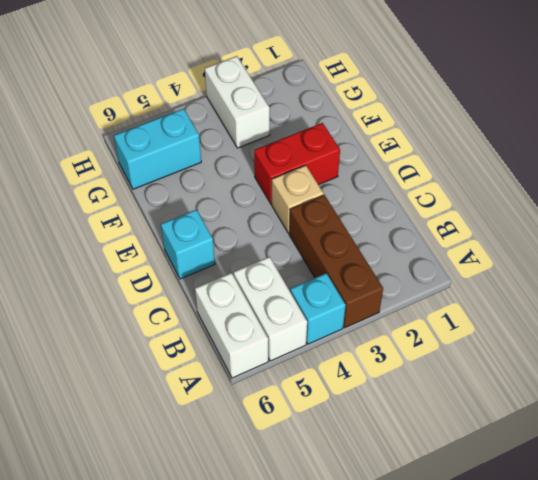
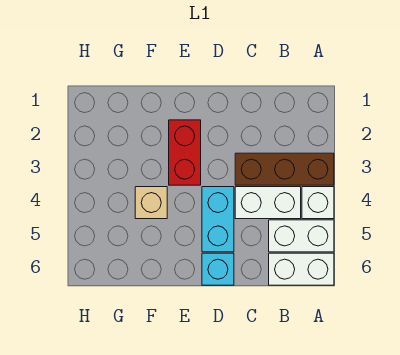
cyan 1x1 brick [290,273,346,344] -> white 1x1 brick [302,187,334,219]
tan 1x1 brick [272,165,324,234] -> tan 1x1 brick moved to [135,187,167,219]
white 1x2 brick [205,56,270,148] -> white 1x2 brick moved to [235,187,301,219]
cyan 1x2 brick [114,109,201,189] -> cyan 1x2 brick moved to [202,187,234,252]

